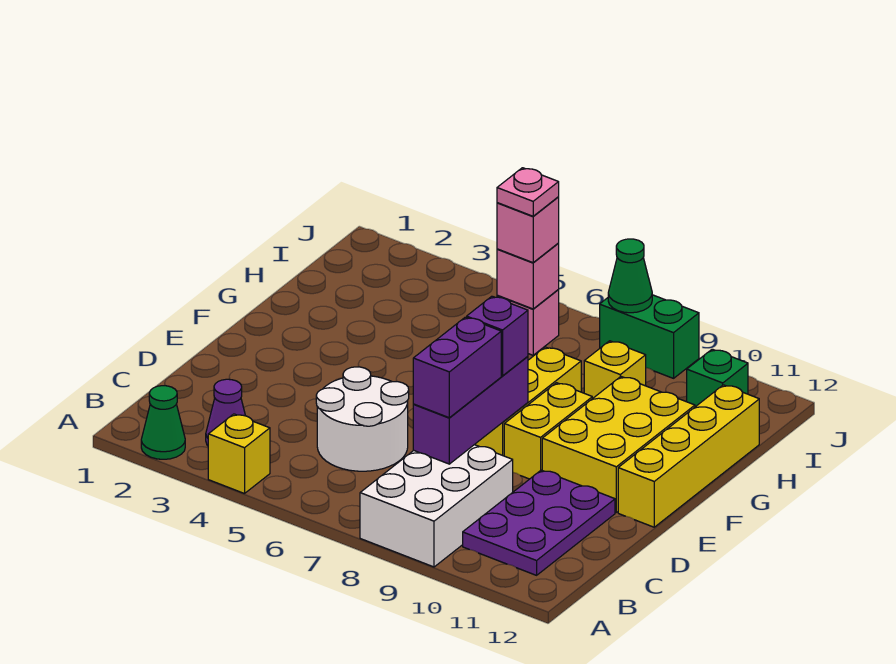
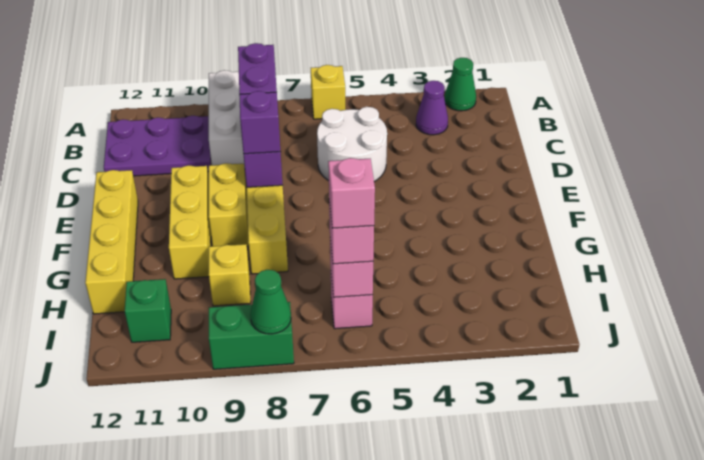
yellow 1x1 brick [208,414,270,494] -> yellow 1x1 brick moved to [311,65,345,119]
purple 2x3 plate [463,470,615,575] -> purple 2x3 plate turned to [104,116,211,176]
yellow 2x3 brick [542,377,695,512] -> yellow 1x3 brick [169,165,211,279]
pink 1x1 plate [497,168,559,216] -> pink 1x1 brick [328,158,375,228]

